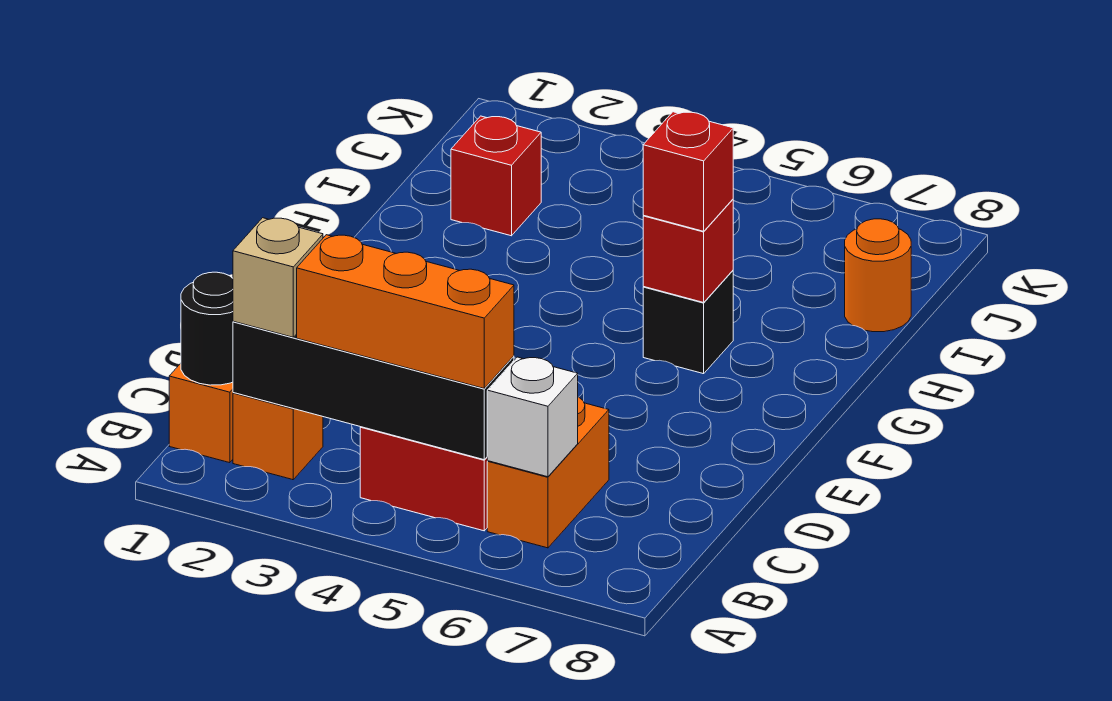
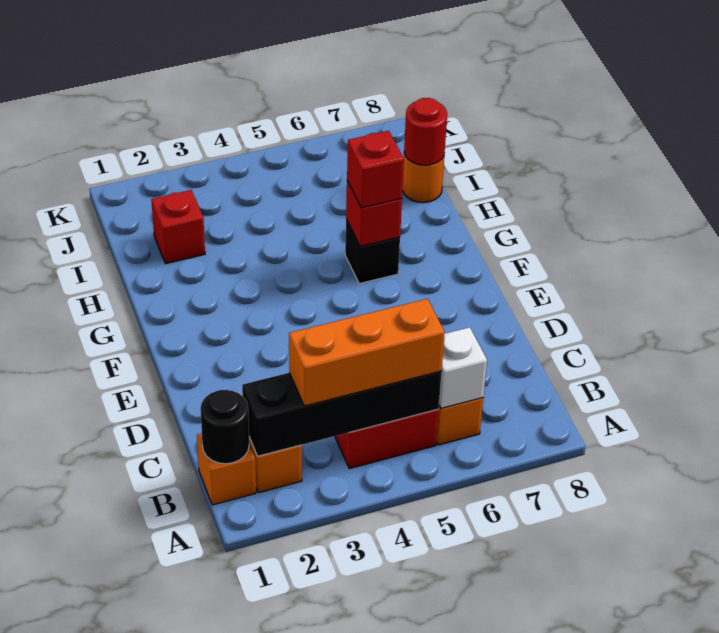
tan 1x1 brick [233,218,323,337] -> none
none -> red 1x1 round brick [404,98,447,165]

